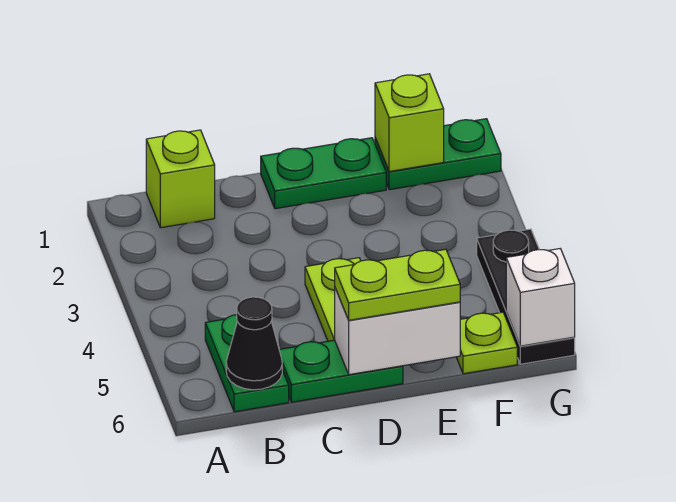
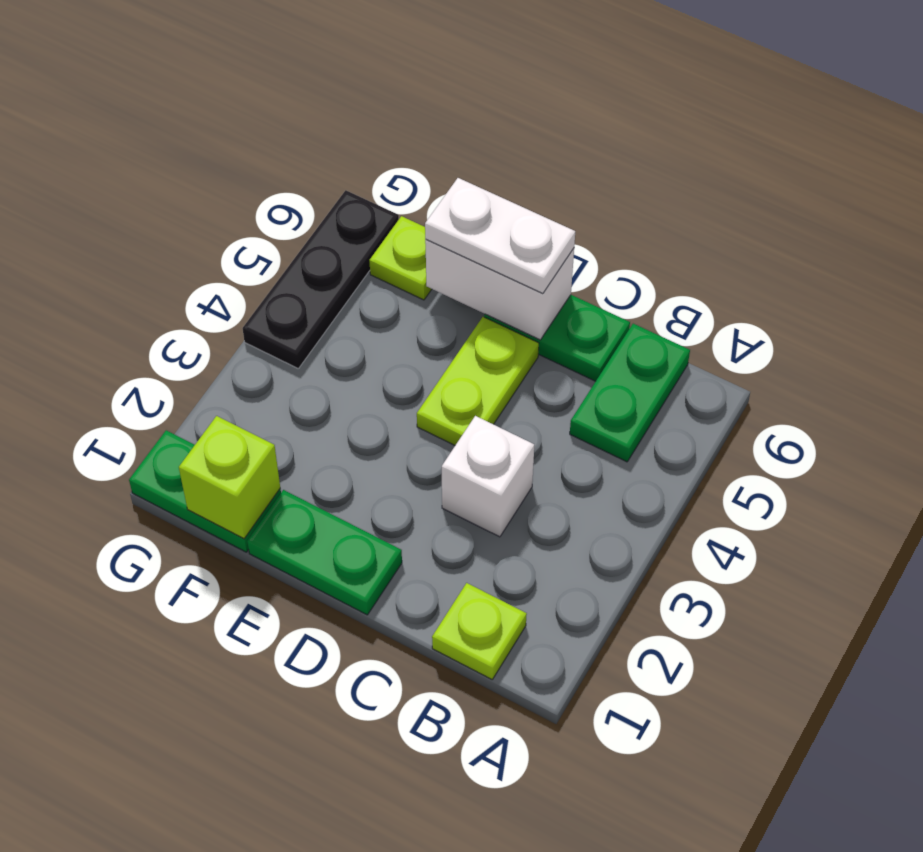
lime 1x1 brick [146,130,215,228] -> lime 1x1 plate [432,583,527,679]
black 1x1 cone [226,297,282,390] -> none
lime 1x2 plate [335,249,460,320] -> white 1x2 plate [425,178,575,294]
white 1x1 brick [506,249,575,346] -> white 1x1 brick moved to [442,416,534,537]

